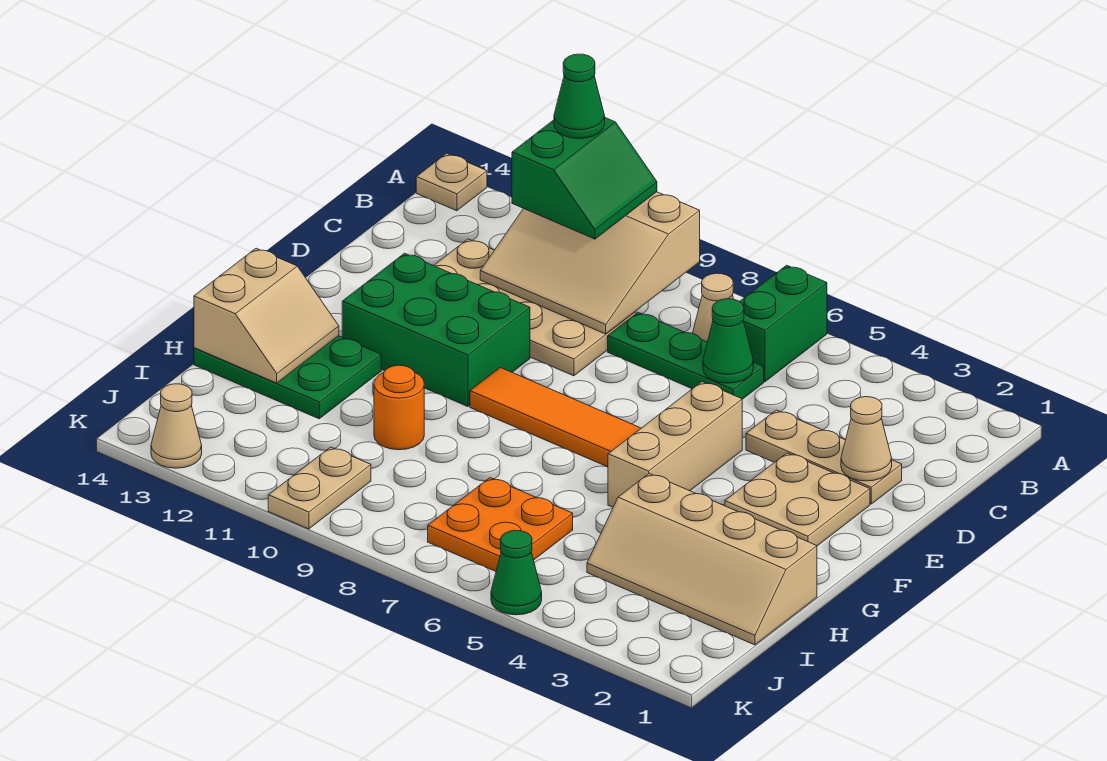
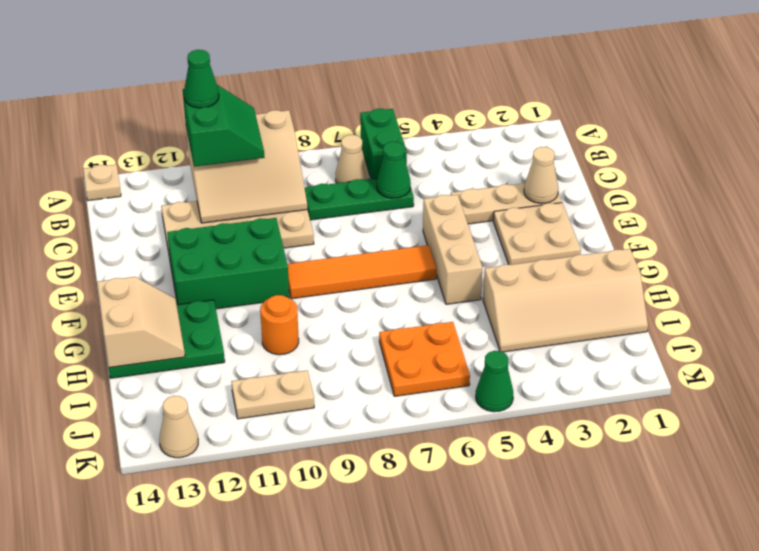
tan 1x2 plate [268,447,371,529] -> tan 1x2 plate turned to [231,370,314,419]

